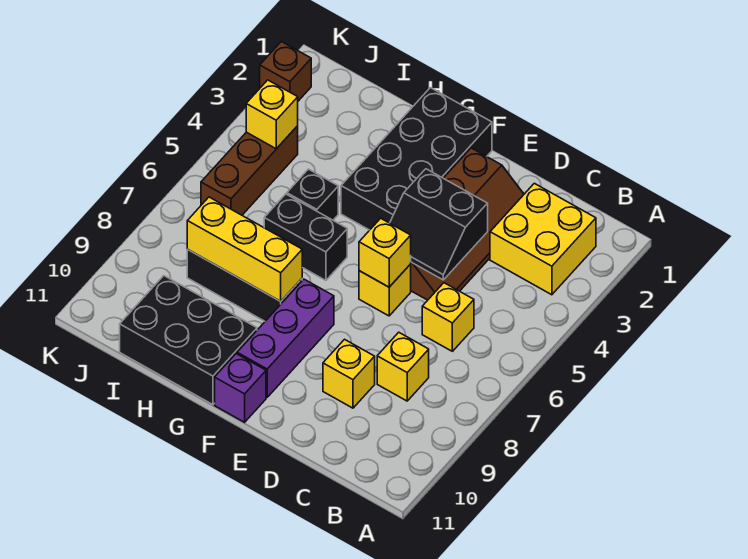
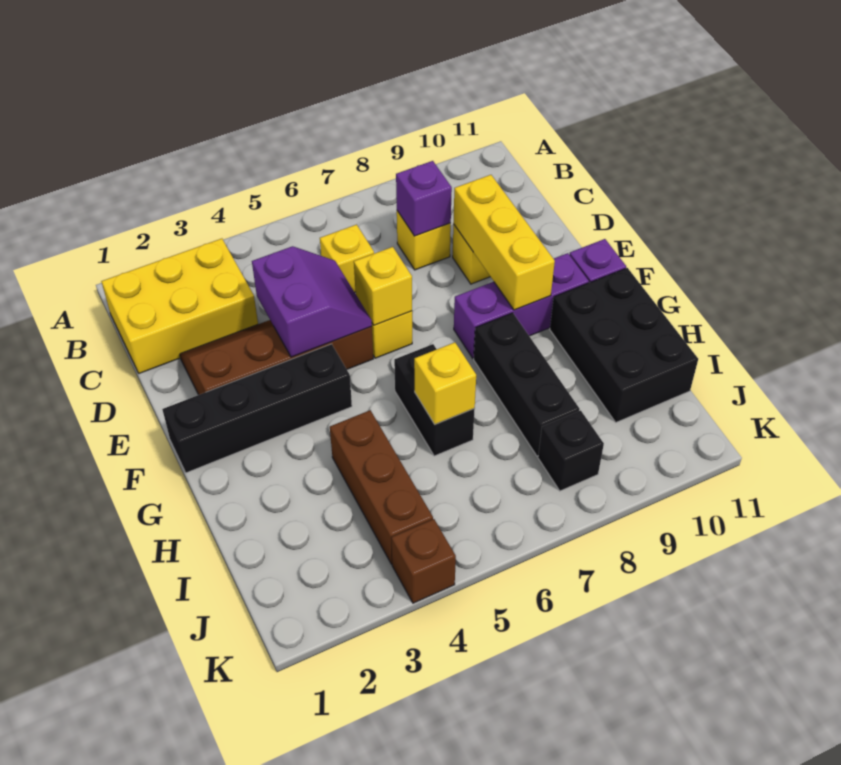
yellow 2x2 brick [490,183,596,295] -> yellow 2x3 brick [101,239,258,373]
none -> purple 1x1 brick [396,161,452,236]
black 2x2 slope [390,169,488,280] -> purple 2x2 slope [252,246,372,357]
black 2x4 brick [341,88,492,230] -> black 1x4 brick [162,344,352,473]
yellow 1x3 brick [187,197,302,301] -> yellow 1x3 brick moved to [453,175,555,310]
black 1x1 brick [287,169,338,220] -> black 1x1 brick moved to [538,410,604,491]
brown 1x3 brick [201,126,298,215] -> brown 1x3 brick turned to [330,410,433,564]
yellow 1x1 brick [246,80,298,149] -> yellow 1x1 brick moved to [414,342,476,424]
brown 1x1 brick [260,41,311,101] -> brown 1x1 brick moved to [391,519,456,603]

